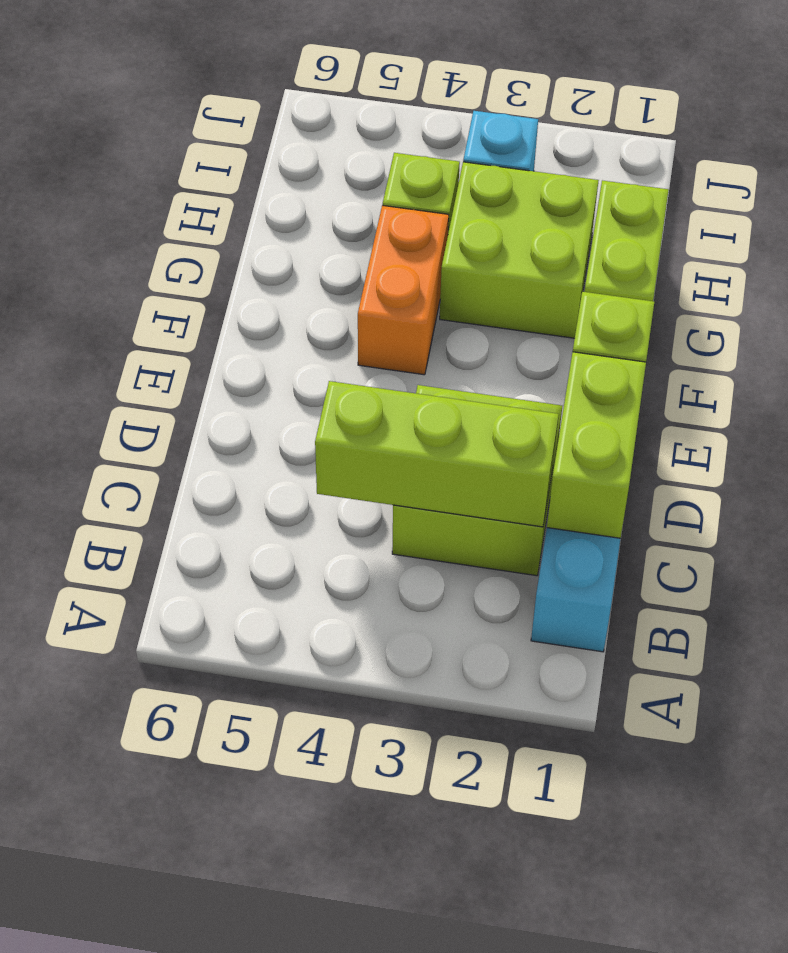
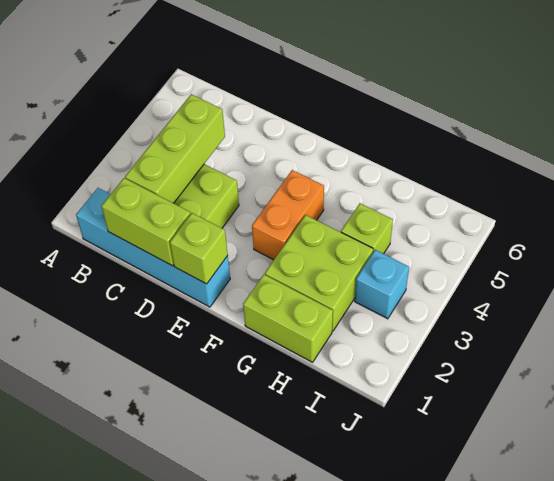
orange 1x2 brick [358,205,449,375] -> orange 1x2 brick turned to [252,170,324,260]

